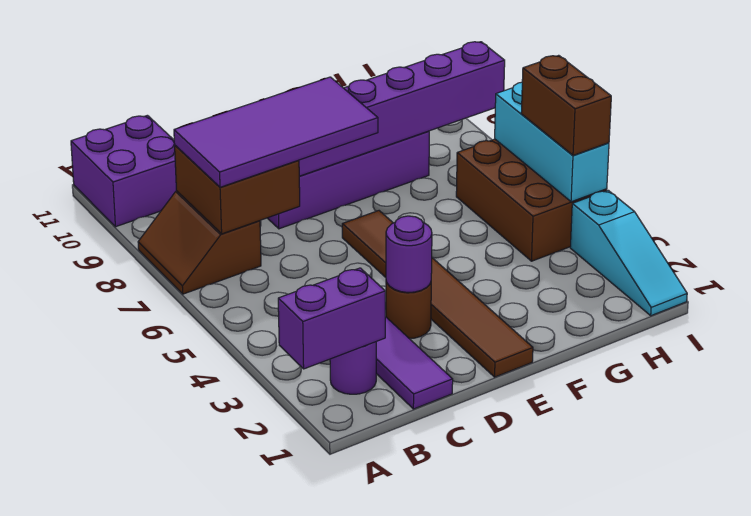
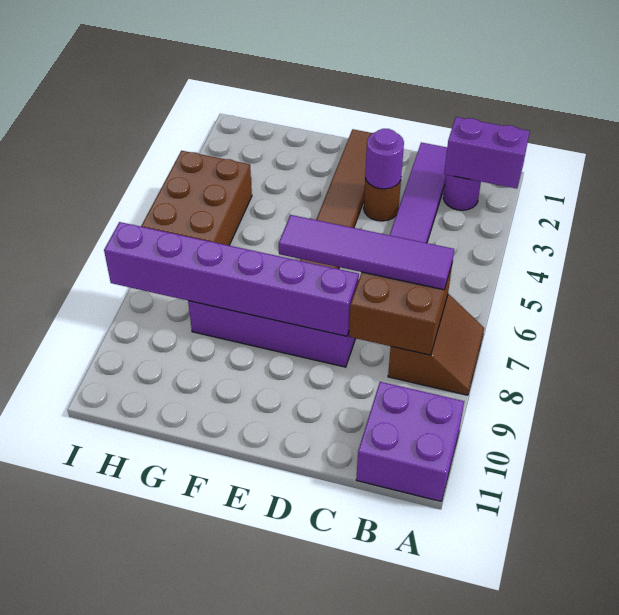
purple 2x4 tile [174,77,378,187] -> purple 1x4 tile [279,215,454,290]
cyan 1x3 slope [570,190,687,316] -> none
cyan 1x3 brick [495,82,609,202] -> none
brown 1x2 brick [521,55,611,155] -> none

